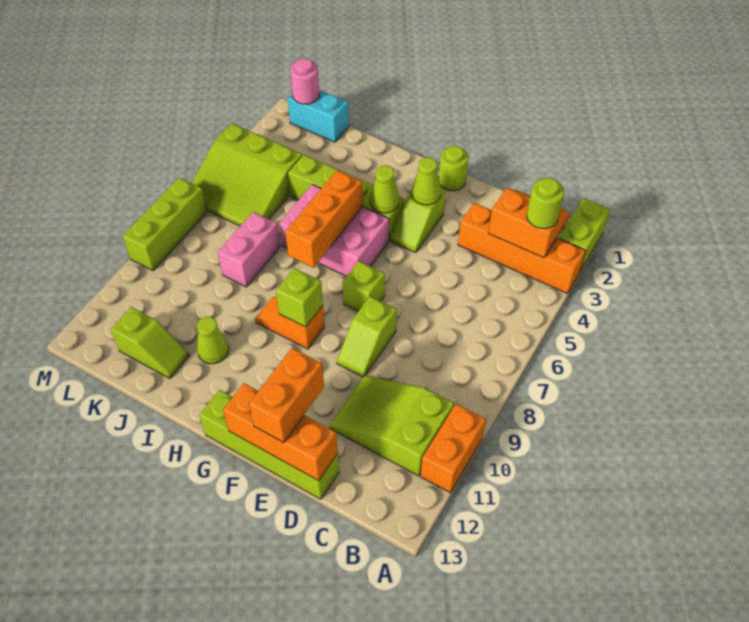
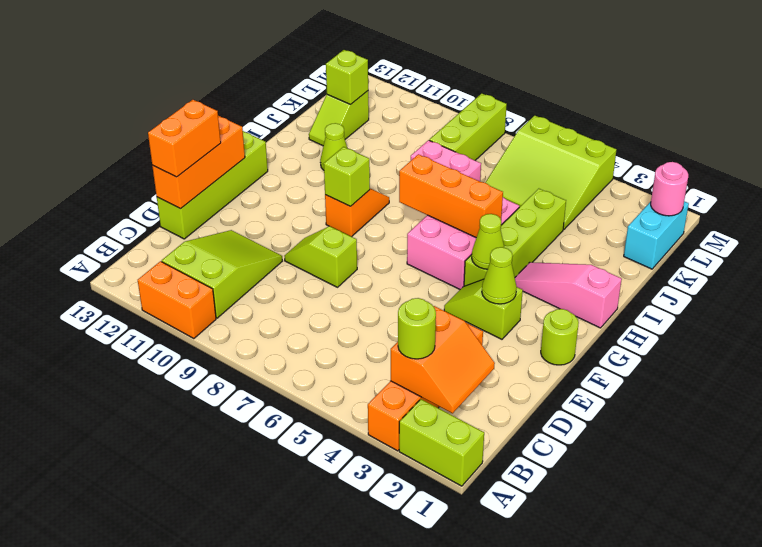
orange 1x2 brick [249,348,324,442] -> orange 1x2 brick turned to [148,100,221,177]
lime 1x1 brick [343,261,385,311] -> lime 1x1 brick moved to [326,50,368,104]
none -> pink 1x3 slope [515,262,622,328]
lime 3x3 slope [192,123,302,226] -> lime 3x3 slope turned to [485,116,616,230]
lime 1x3 brick [123,178,207,271] -> lime 1x3 brick turned to [429,93,507,160]

